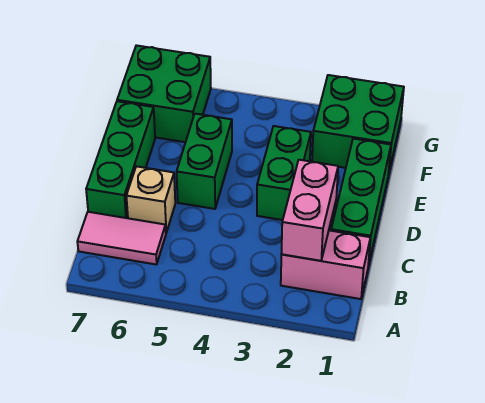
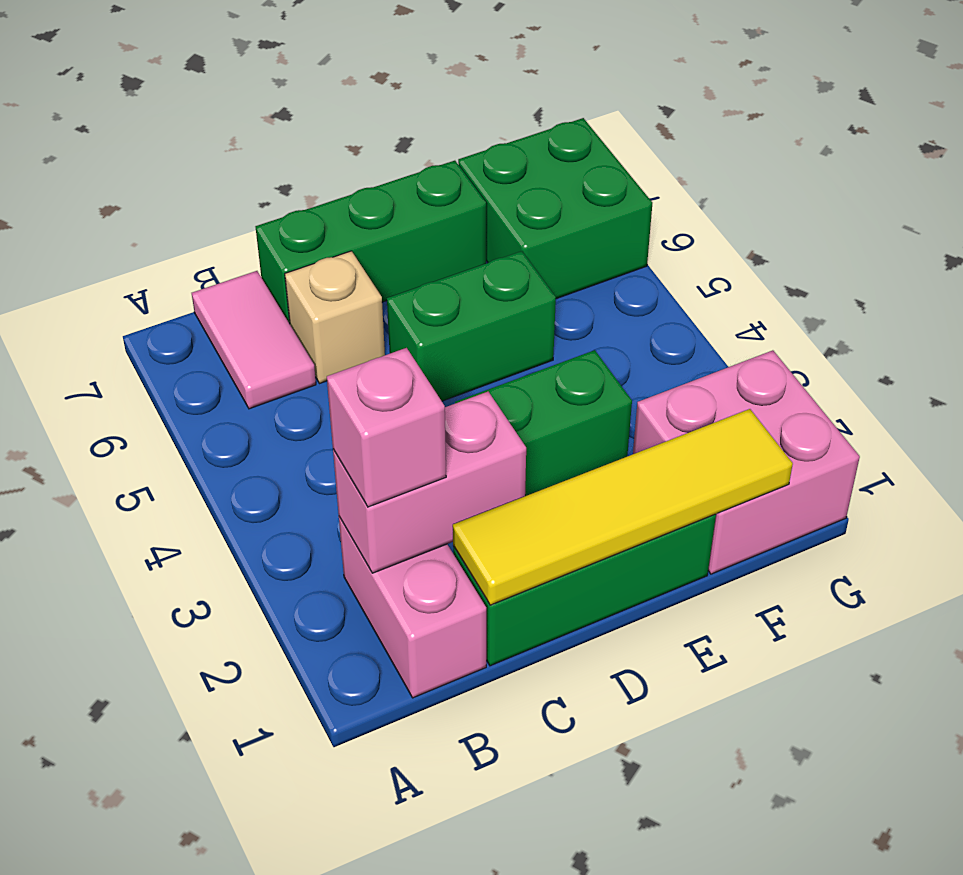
none -> pink 1x1 brick [327,348,446,507]
none -> yellow 1x4 tile [453,409,793,605]
green 2x2 brick [312,75,404,171] -> pink 2x2 brick [633,350,860,574]

